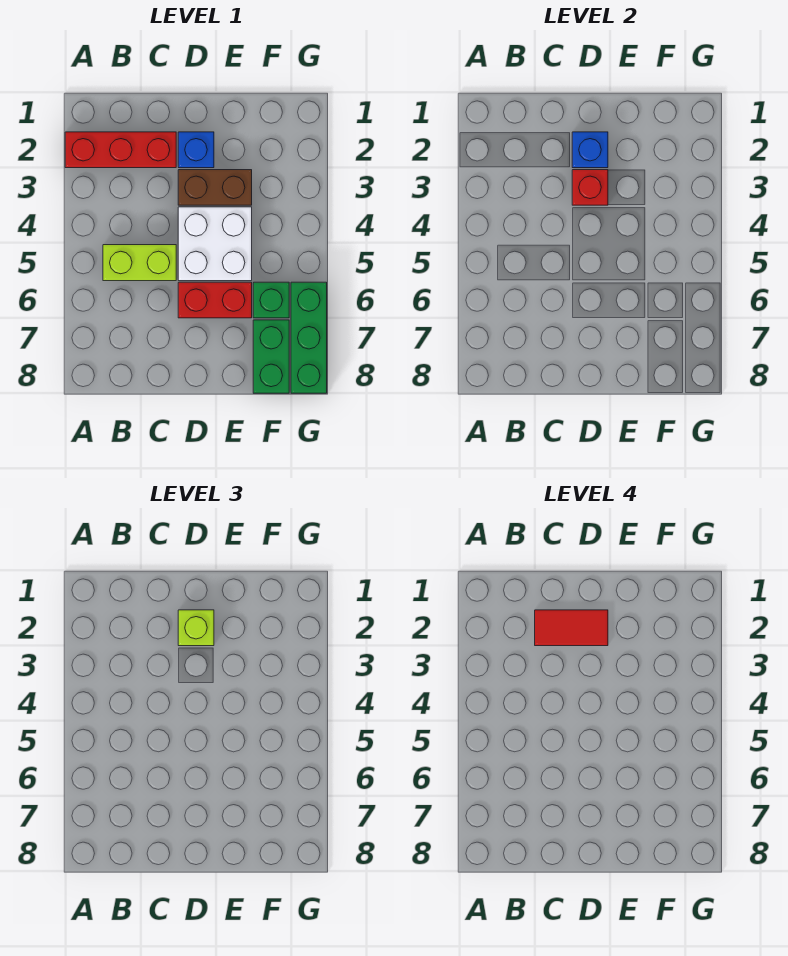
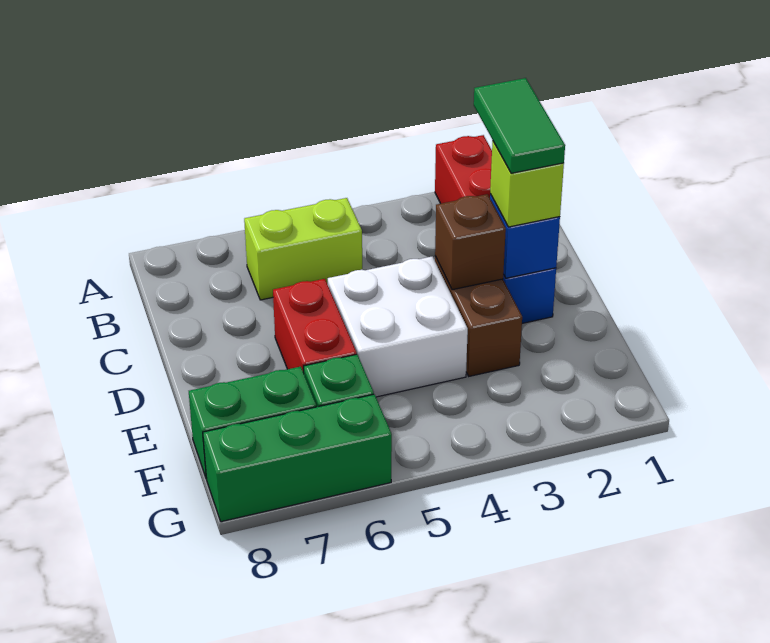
lime 1x2 brick [103,245,176,281] -> lime 1x2 brick turned to [244,198,362,300]
red 1x2 tile [535,610,608,646] -> green 1x2 tile [474,78,565,173]
red 1x1 brick [572,170,608,205] -> brown 1x1 brick [435,194,506,290]

